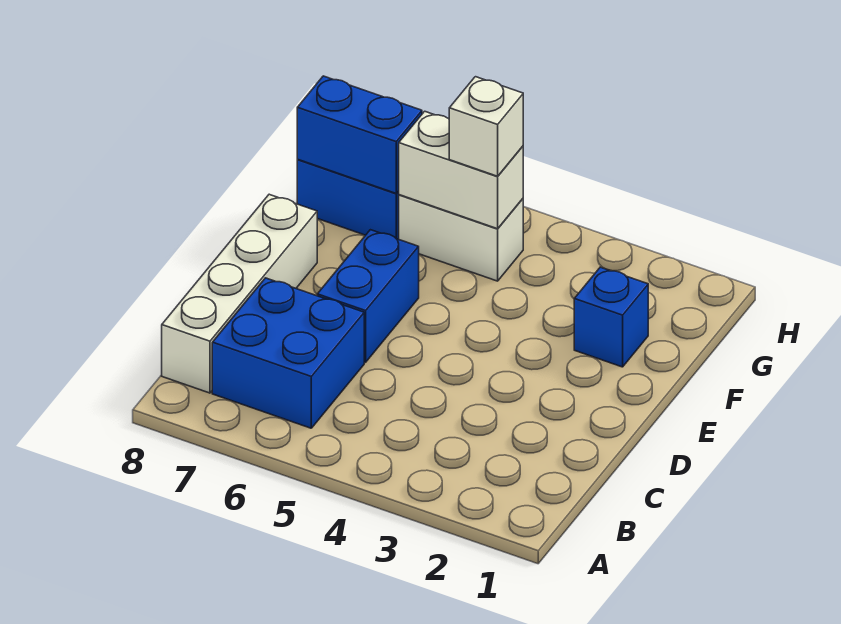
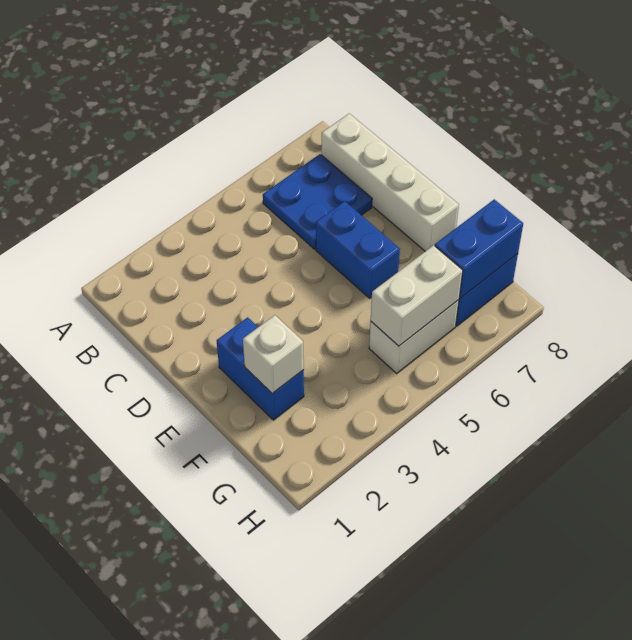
blue 2x2 brick [212,278,364,428] -> blue 2x2 plate [263,154,372,249]
blue 1x1 brick [574,267,648,367] -> blue 1x2 brick [217,317,304,420]
white 1x1 brick [449,77,523,176] -> white 1x1 brick moved to [243,315,304,393]

